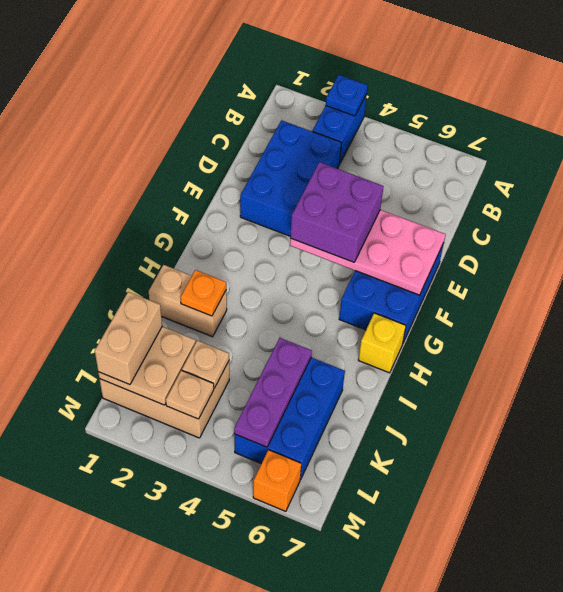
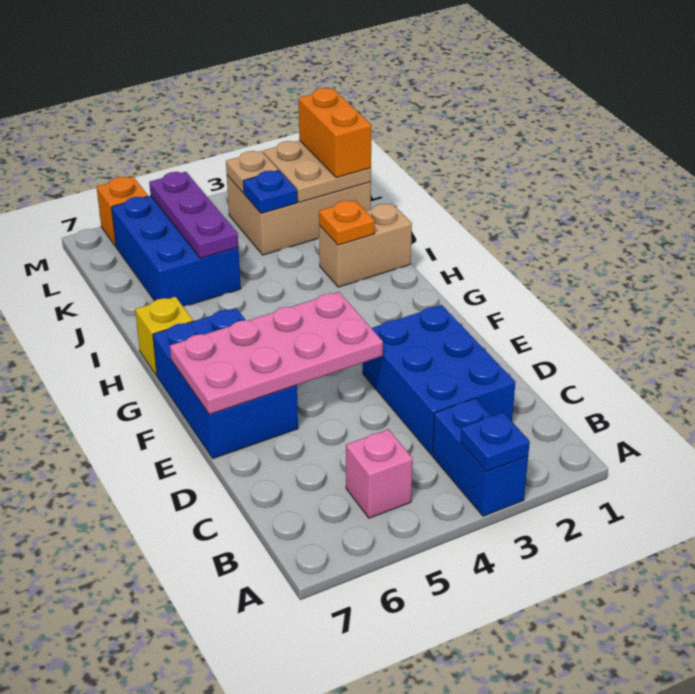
none -> pink 1x1 brick [346,429,413,518]
purple 2x2 brick [290,162,384,262] -> none
tan 1x2 brick [95,292,162,385] -> orange 1x2 brick [299,88,371,178]
tan 1x1 plate [182,341,229,388] -> blue 1x1 plate [243,170,297,213]

